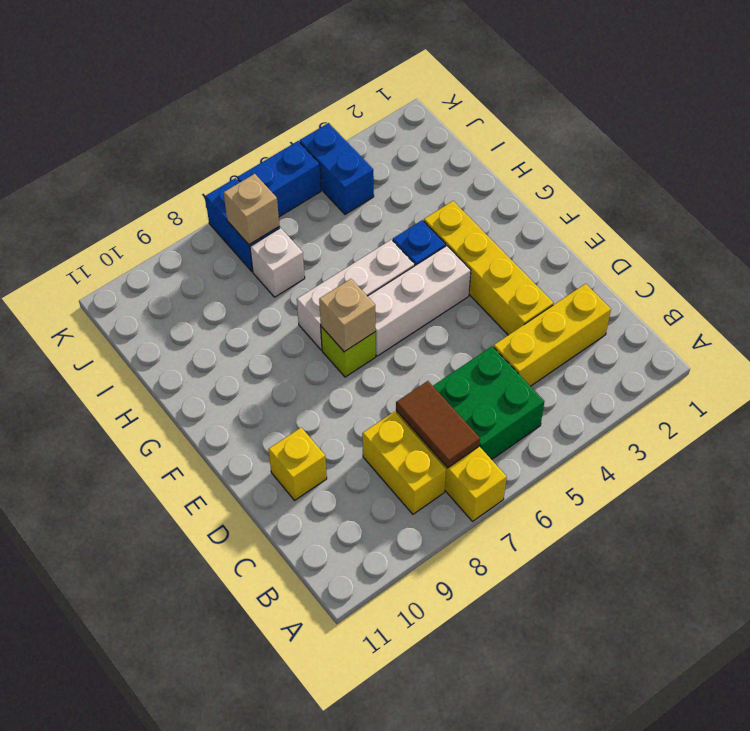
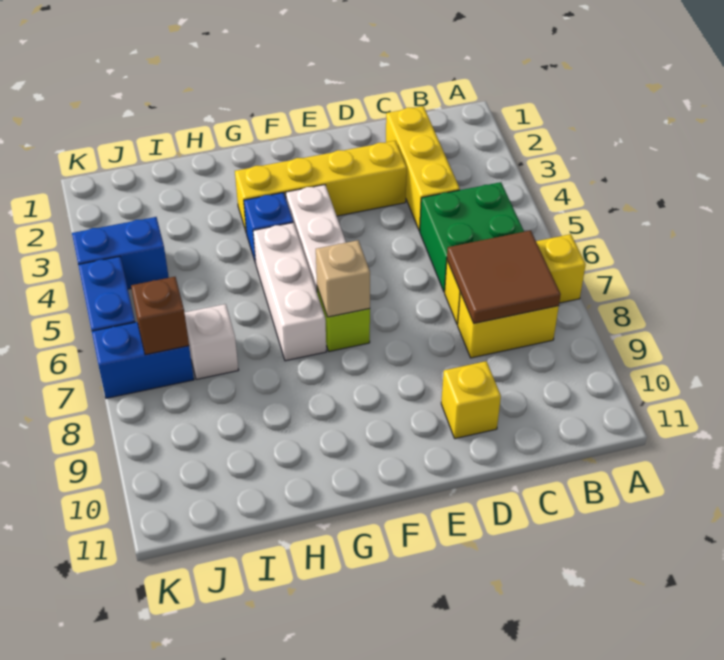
brown 1x2 tile [396,381,480,468] -> brown 2x2 tile [447,230,561,323]
tan 1x1 brick [224,174,279,245] -> brown 1x1 brick [131,277,189,355]

